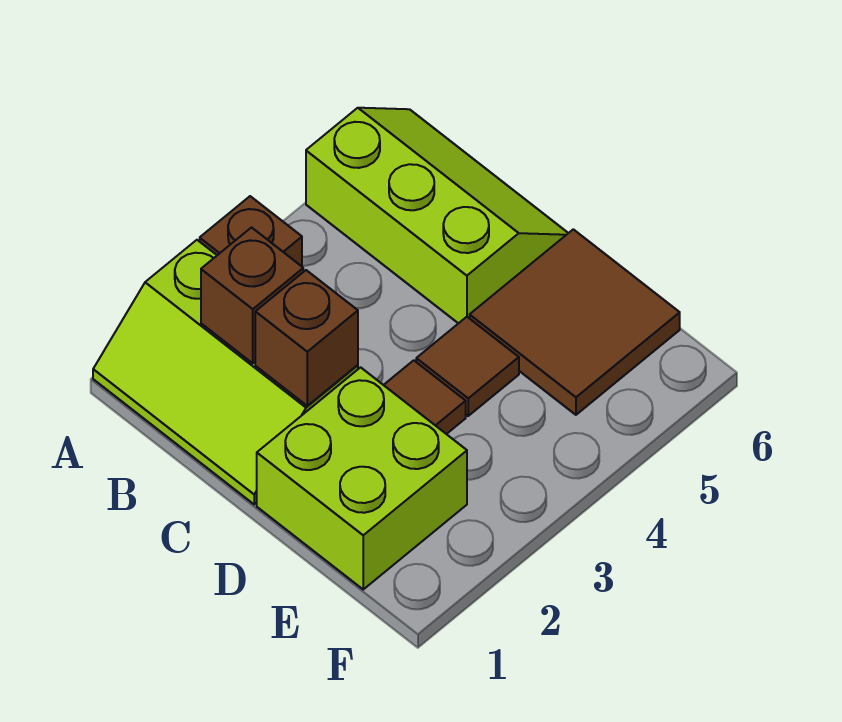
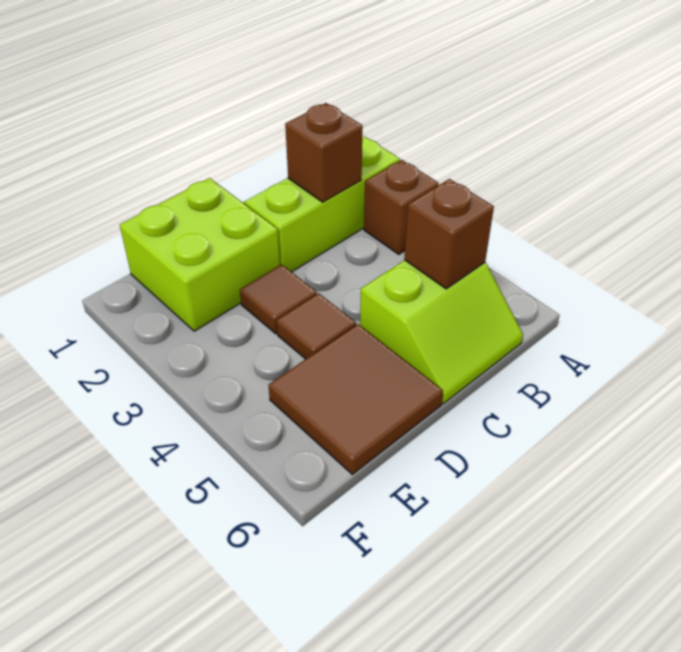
lime 2x3 slope [306,108,568,323] -> lime 2x2 slope [360,260,523,404]
brown 1x1 brick [255,270,358,406] -> brown 1x1 brick moved to [404,179,494,289]

